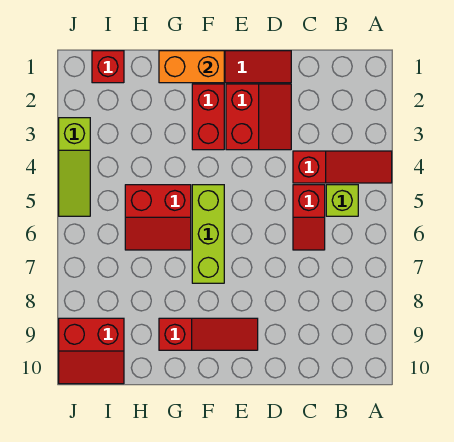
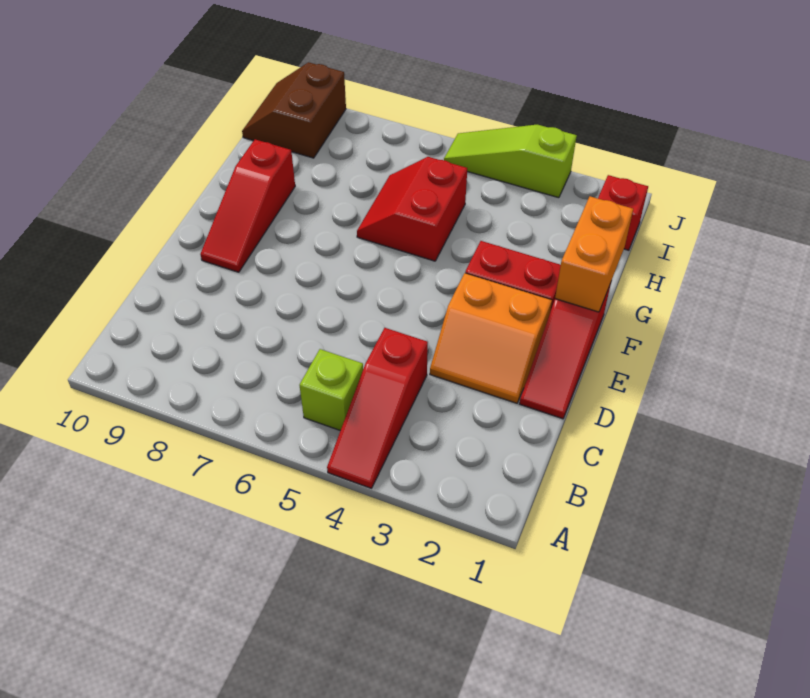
red 1x2 slope [293,185,325,250] -> none
red 2x2 slope [226,84,291,150] -> orange 2x2 slope [430,273,552,403]
lime 1x3 brick [192,185,224,283] -> none
red 2x2 slope [59,318,124,384] -> brown 2x2 slope [242,62,346,158]

